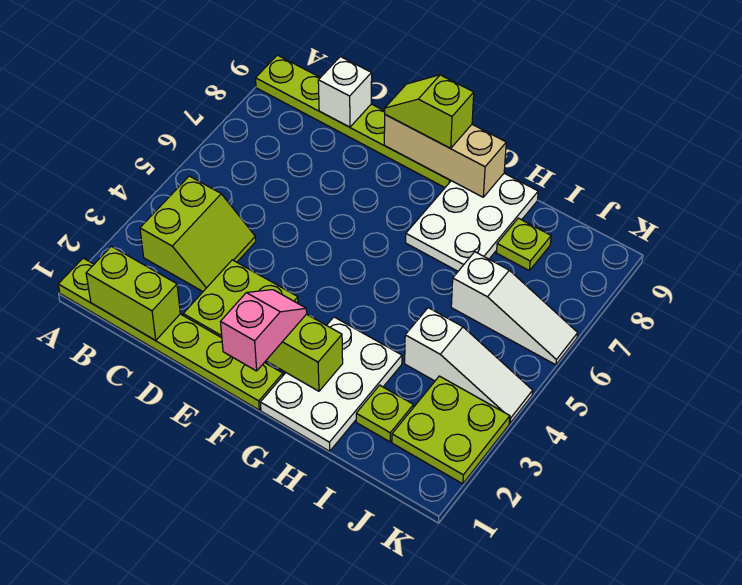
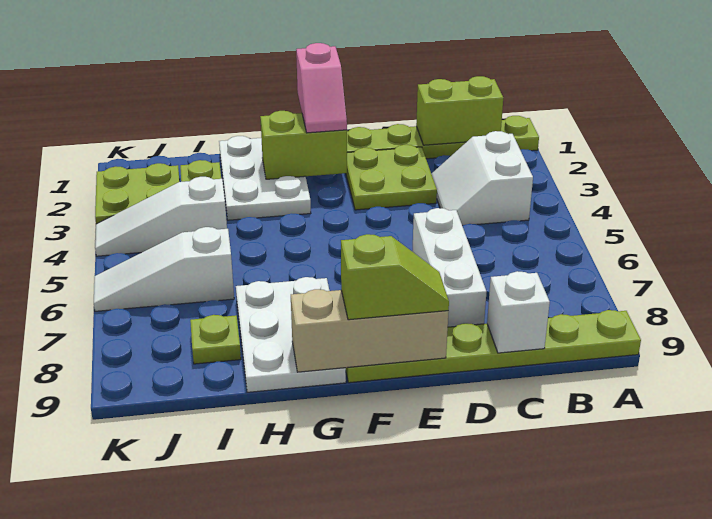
lime 2x2 slope [140,176,256,291] -> white 2x2 slope [432,131,533,226]
none -> white 1x3 brick [412,208,487,327]

